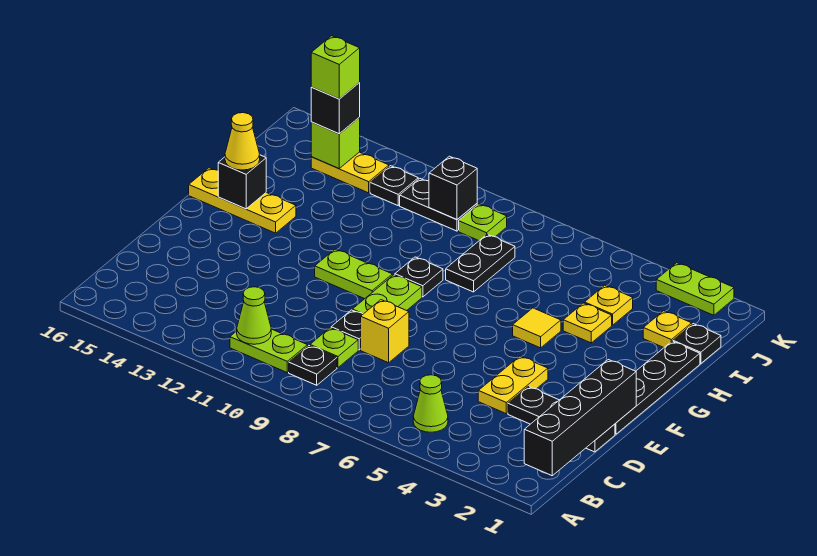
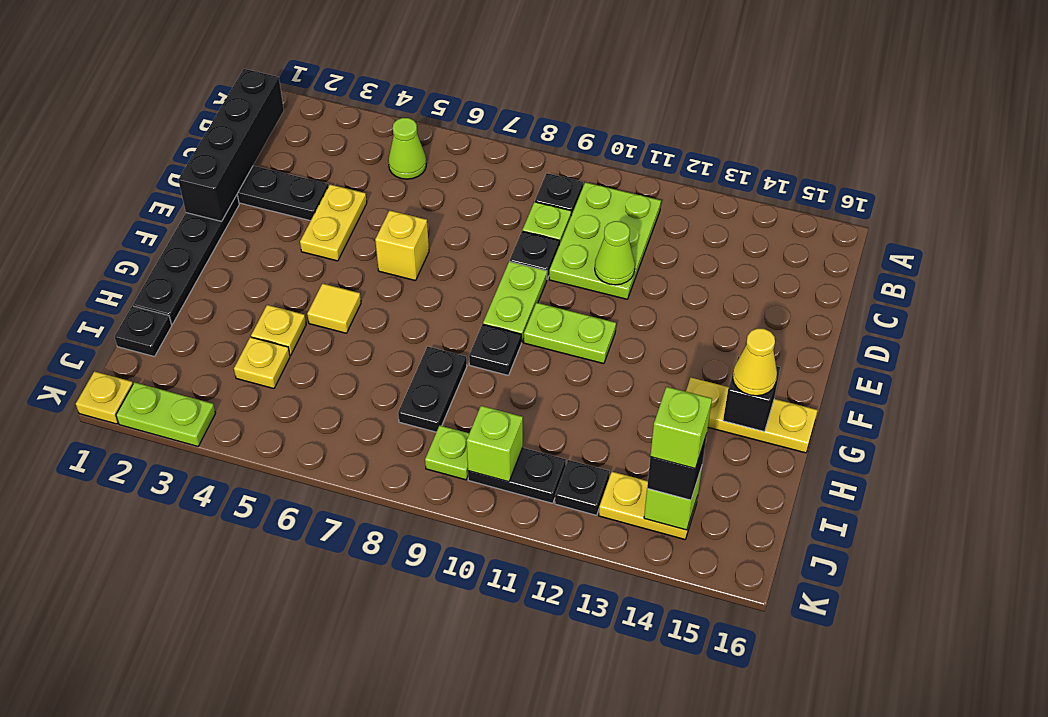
lime 1x2 plate [230,329,308,372] -> lime 2x3 plate [549,182,661,299]
lime 1x1 cone [237,287,271,344] -> lime 1x1 cone moved to [595,221,635,285]
yellow 1x1 brick [361,300,409,363] -> yellow 1x1 brick moved to [375,210,429,281]
yellow 1x1 plate [643,311,692,347] -> yellow 1x1 plate moved to [76,371,133,424]
black 1x1 brick [429,156,477,220] -> lime 1x1 brick [467,406,523,482]

